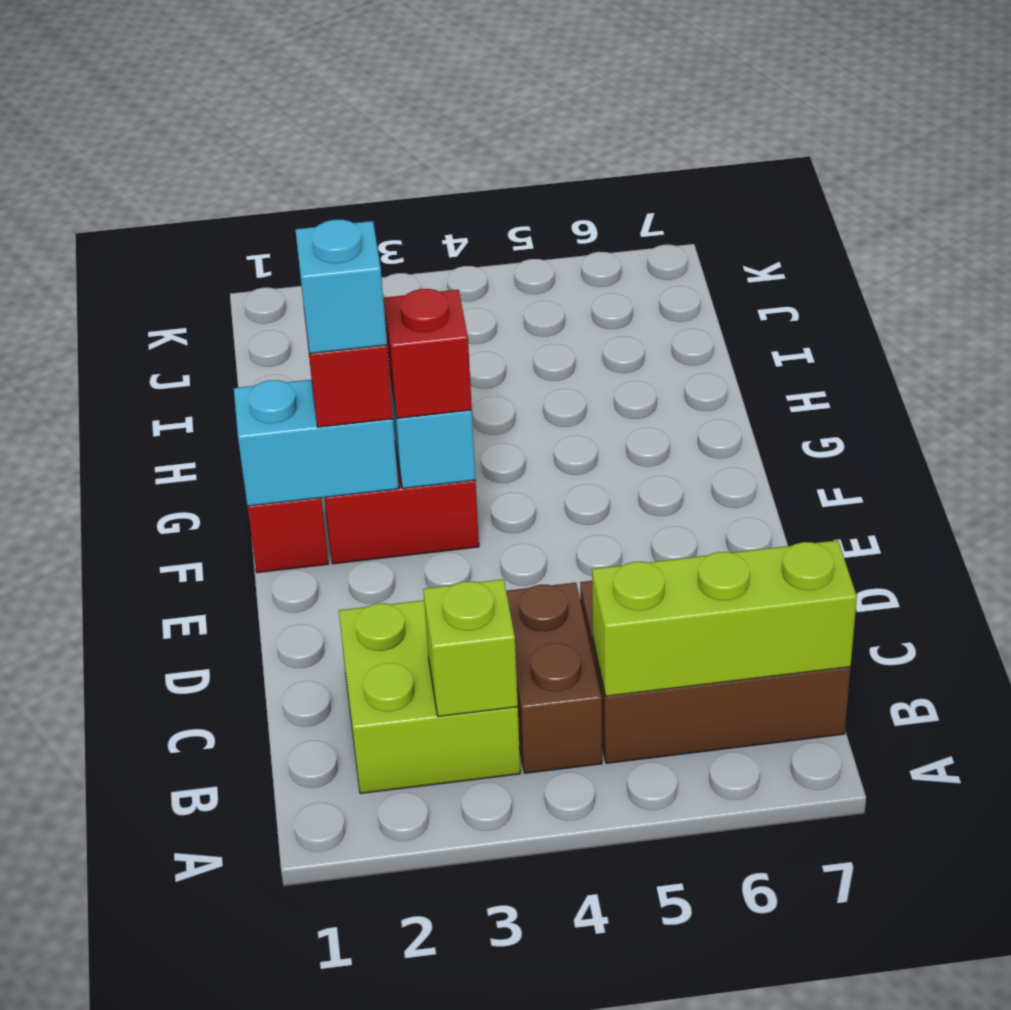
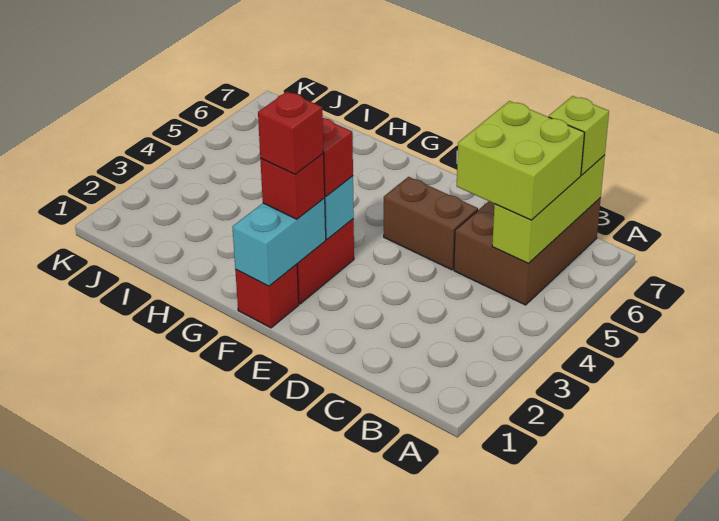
lime 2x2 brick [339,600,520,793] -> lime 2x2 brick moved to [457,101,585,220]
lime 1x1 brick [423,579,518,716] -> lime 1x1 brick moved to [549,96,609,175]
brown 1x2 brick [506,583,602,773] -> brown 1x2 brick moved to [384,177,478,270]
cyan 1x1 brick [295,220,387,354] -> red 1x1 brick [258,91,324,174]

